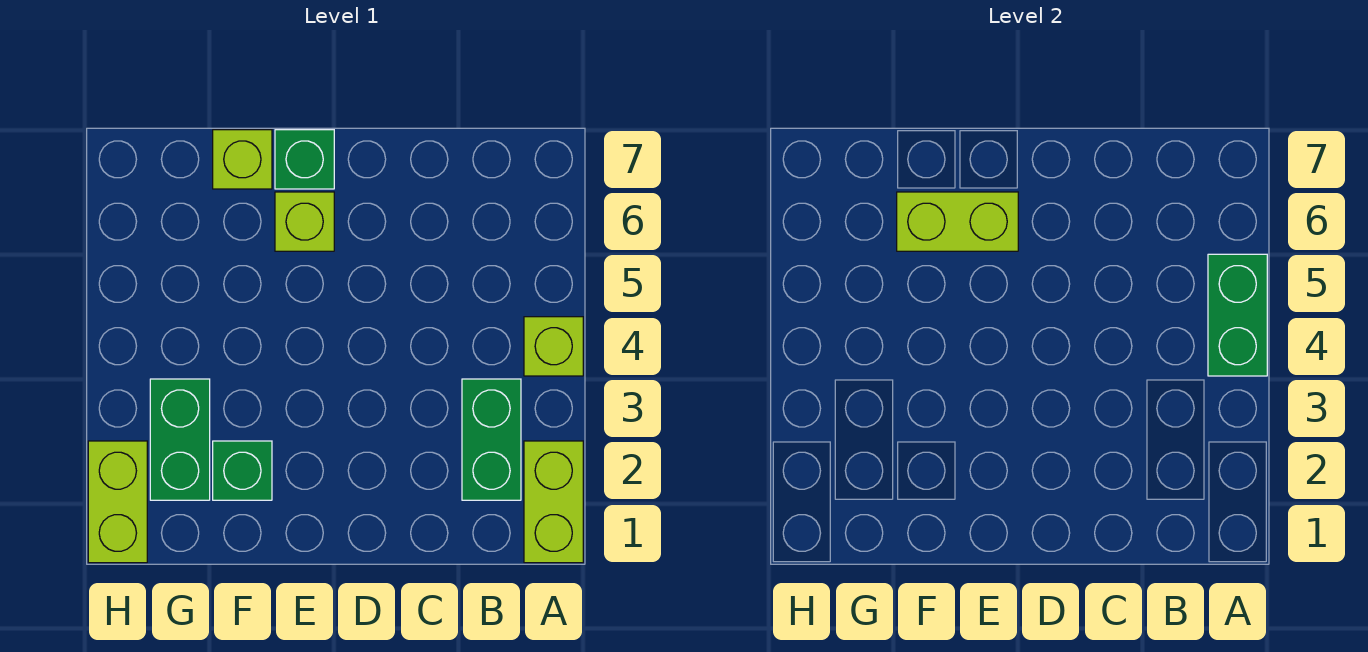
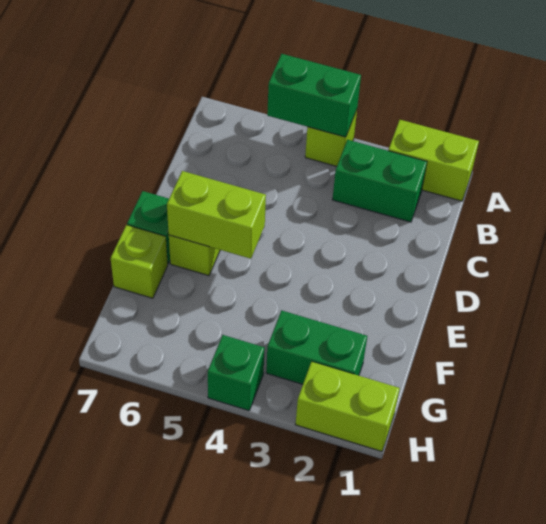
lime 1x2 brick [897,192,1018,251] -> lime 1x2 brick turned to [167,171,266,259]
green 1x1 brick [213,441,272,500] -> green 1x1 brick moved to [208,335,265,411]

